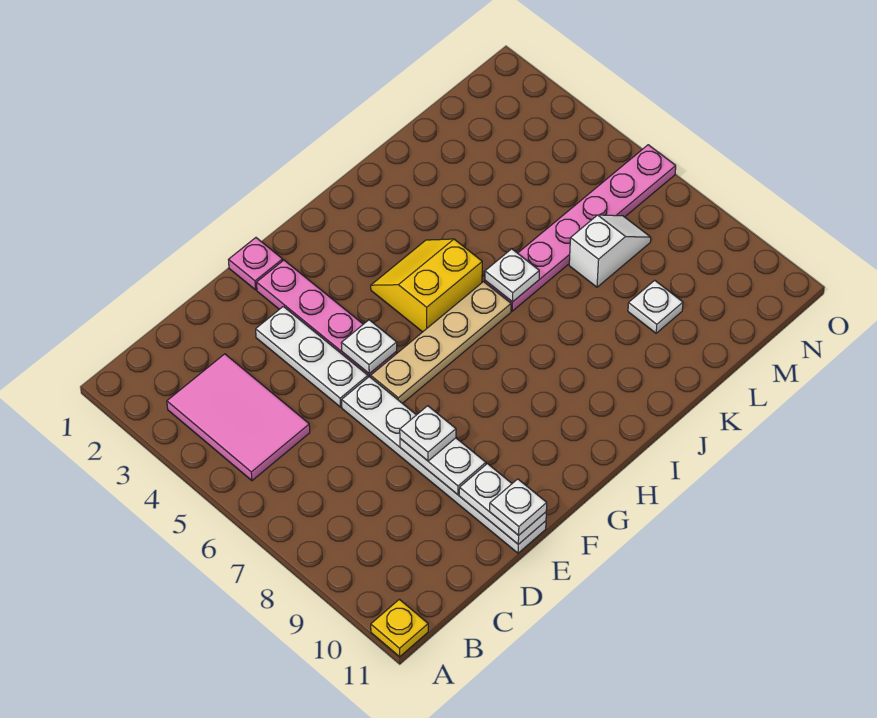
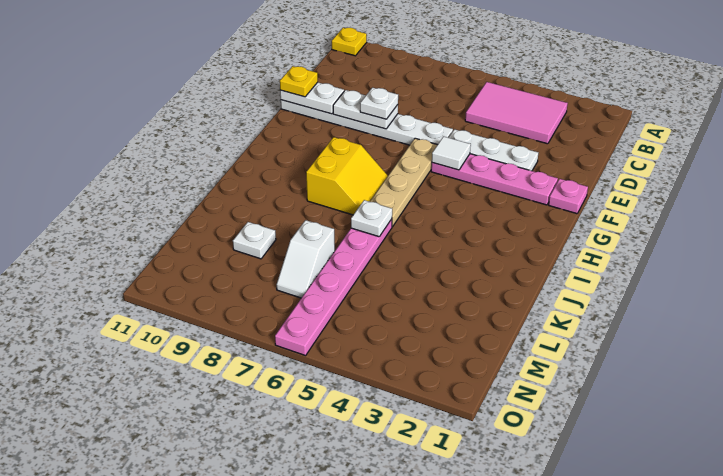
white 1x1 plate [490,479,547,535] -> yellow 1x1 plate [280,66,318,97]
white 1x1 plate [342,320,397,374] -> white 1x1 tile [432,136,471,170]
yellow 2x2 slope [371,239,482,332] -> yellow 2x2 slope moved to [306,137,388,215]

